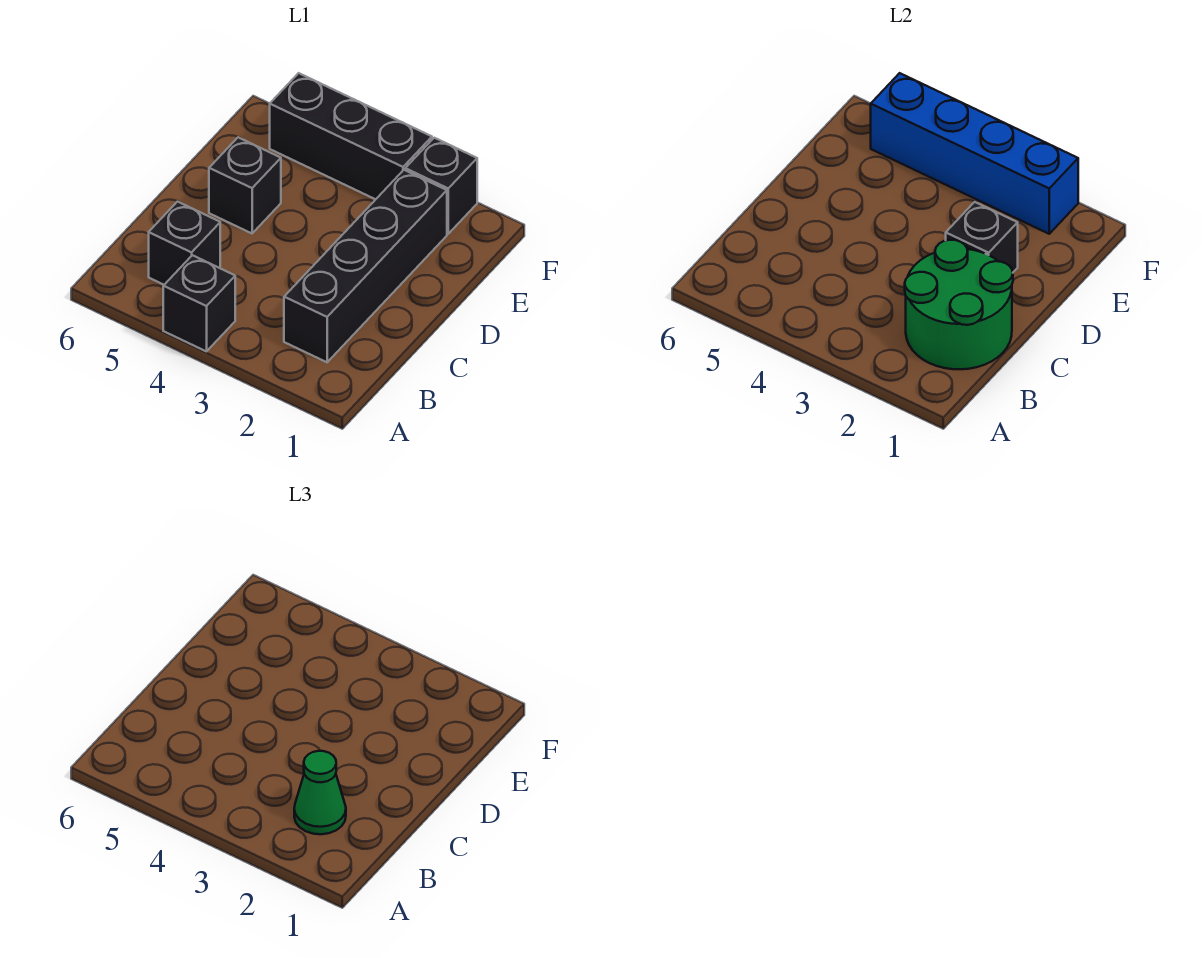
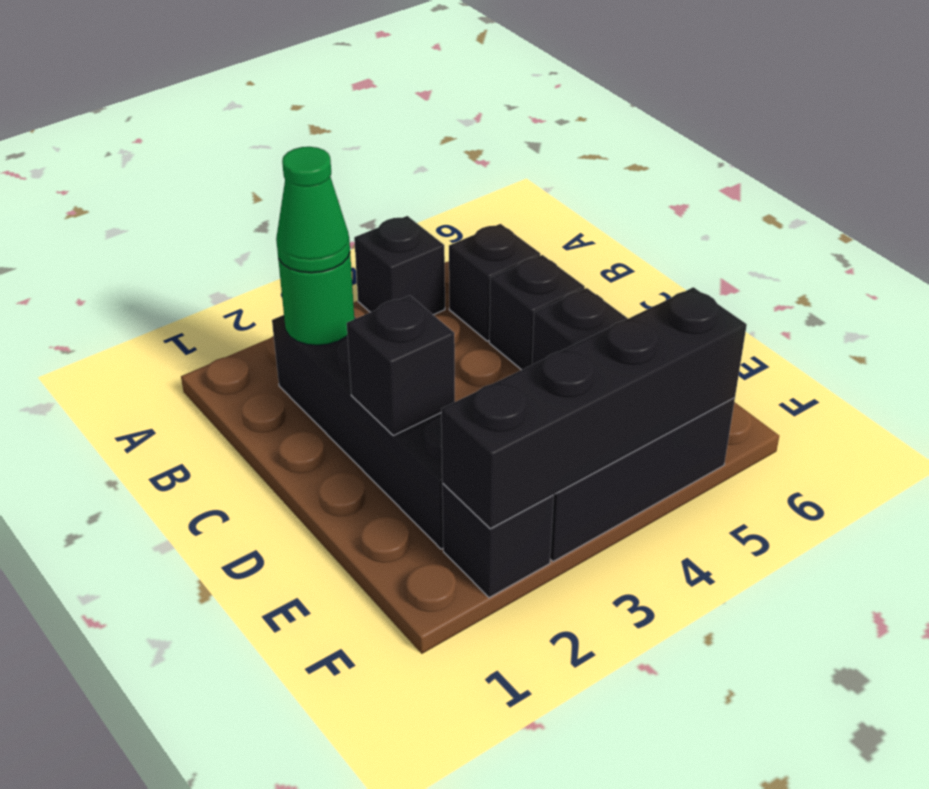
green 2x2 round brick [905,240,1013,369] -> green 1x1 round brick [278,253,354,345]
none -> black 1x1 brick [489,255,585,370]
blue 1x4 brick [871,73,1078,234] -> black 1x4 brick [441,287,747,529]

